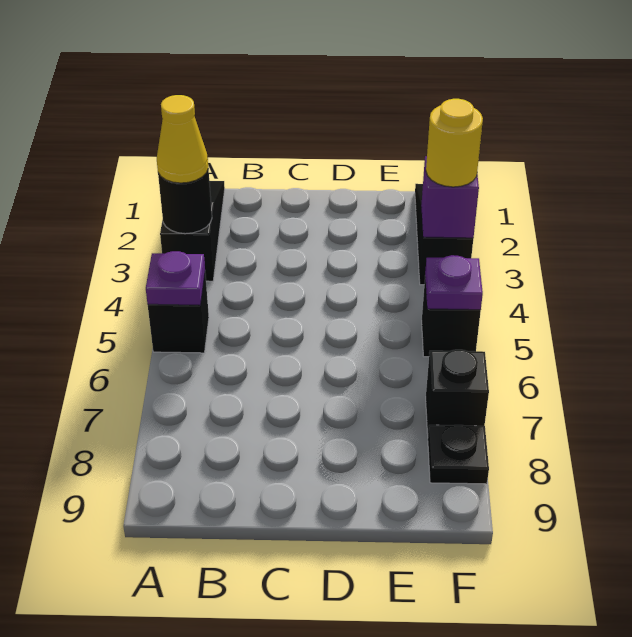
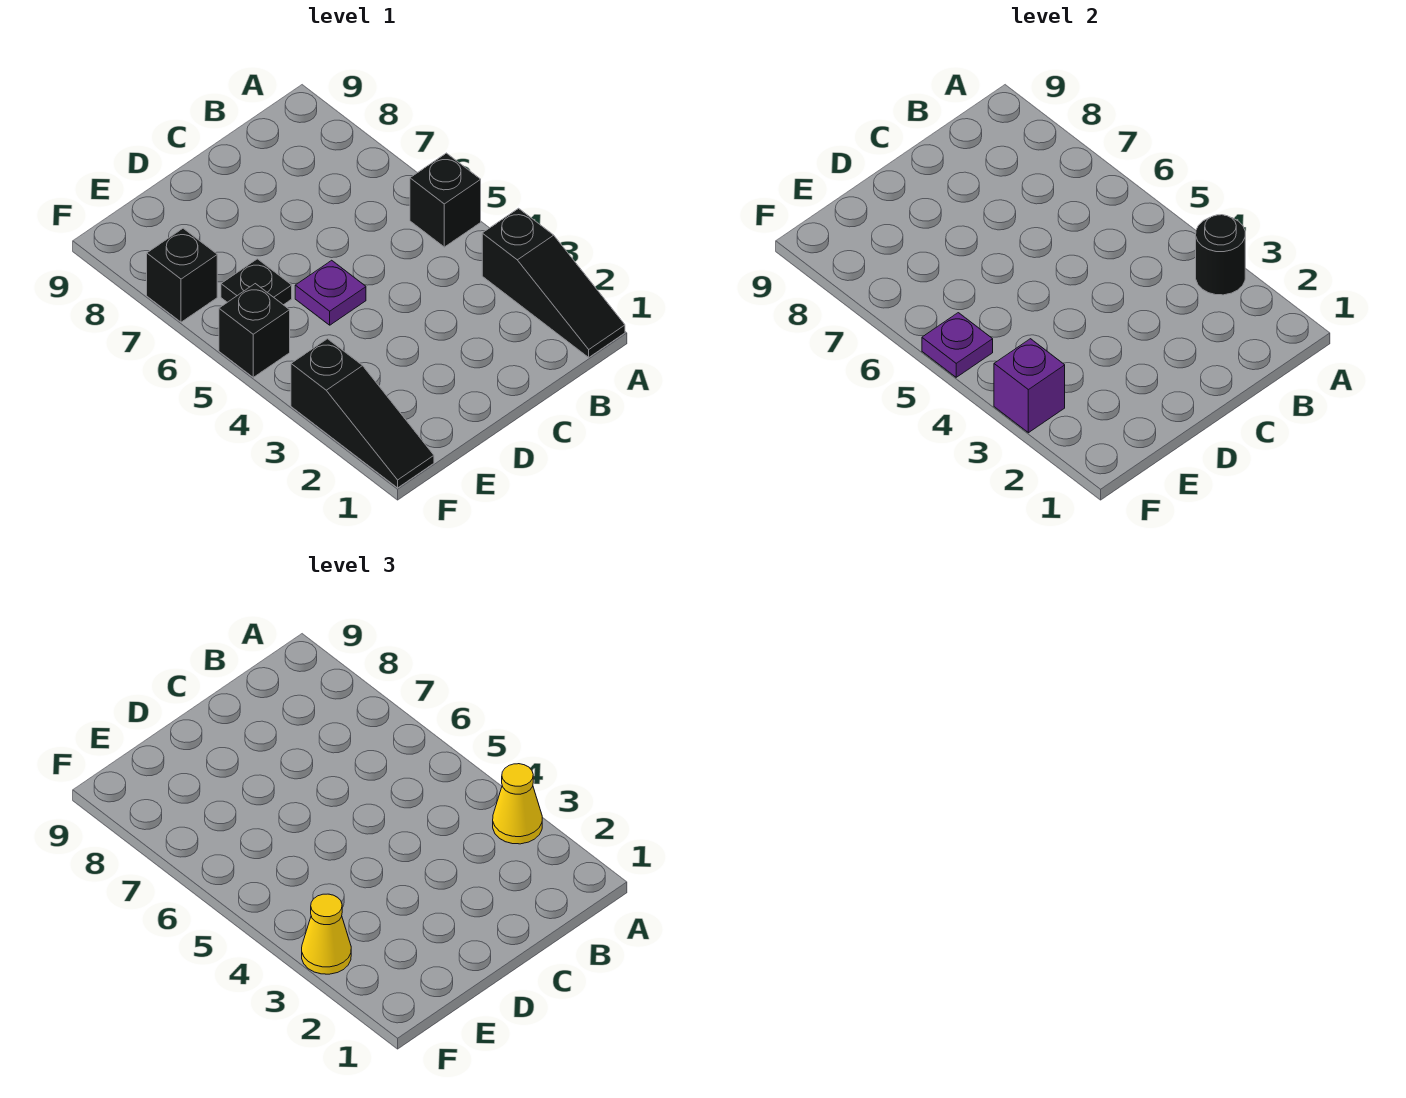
purple 1x1 plate [146,251,205,305] -> purple 1x1 plate moved to [295,260,366,325]
yellow 1x1 round brick [426,99,483,187] -> yellow 1x1 cone [302,894,351,974]
black 1x1 plate [428,425,489,484] -> black 1x1 plate moved to [221,259,292,305]

